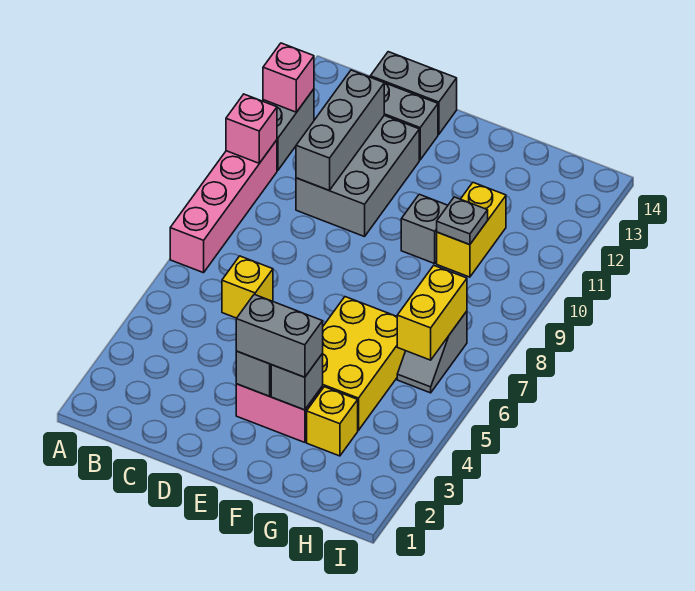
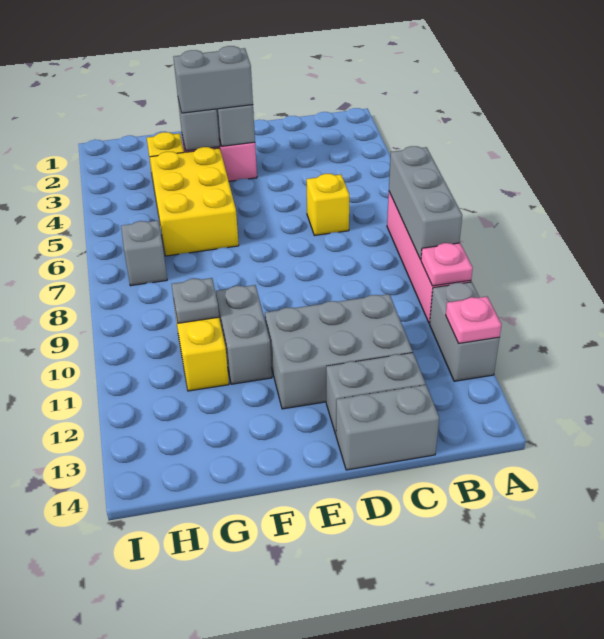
pink 1x1 brick [226,94,277,163] -> pink 1x1 plate [421,243,473,286]
pink 1x1 brick [263,43,314,112] -> pink 1x1 plate [446,297,502,344]
grey 2x3 brick [296,116,419,237] -> grey 2x3 brick turned to [265,294,413,409]
grey 1x3 brick [296,70,384,190] -> grey 1x3 brick moved to [389,146,462,260]
grey 1x1 brick [401,194,448,264] -> grey 1x2 brick [216,285,272,384]
yellow 1x2 brick [397,266,467,360] -> none

